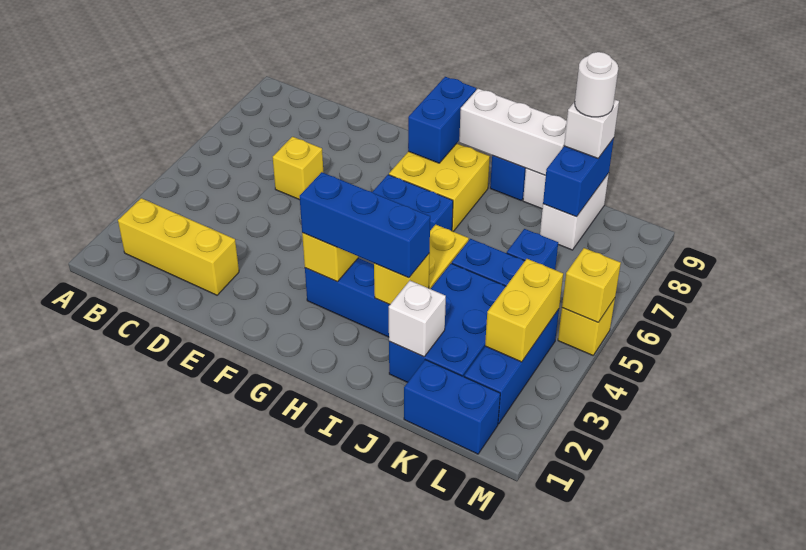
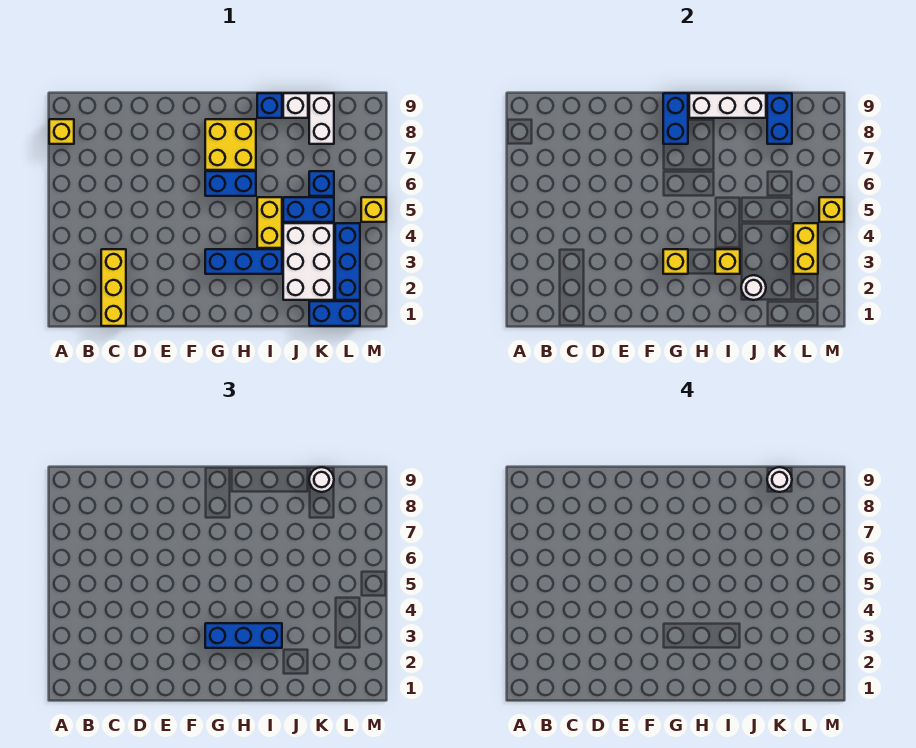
yellow 1x3 brick [118,198,239,295] -> yellow 1x3 brick turned to [101,249,126,326]
yellow 1x1 brick [273,137,323,200] -> yellow 1x1 brick moved to [49,119,74,144]
blue 2x3 brick [389,263,506,382] -> white 2x3 brick [283,223,334,300]
white 1x1 brick [389,281,446,357] -> white 1x1 round brick [741,275,766,300]
white 1x1 brick [564,99,619,158] -> white 1x1 round brick [309,467,334,492]

